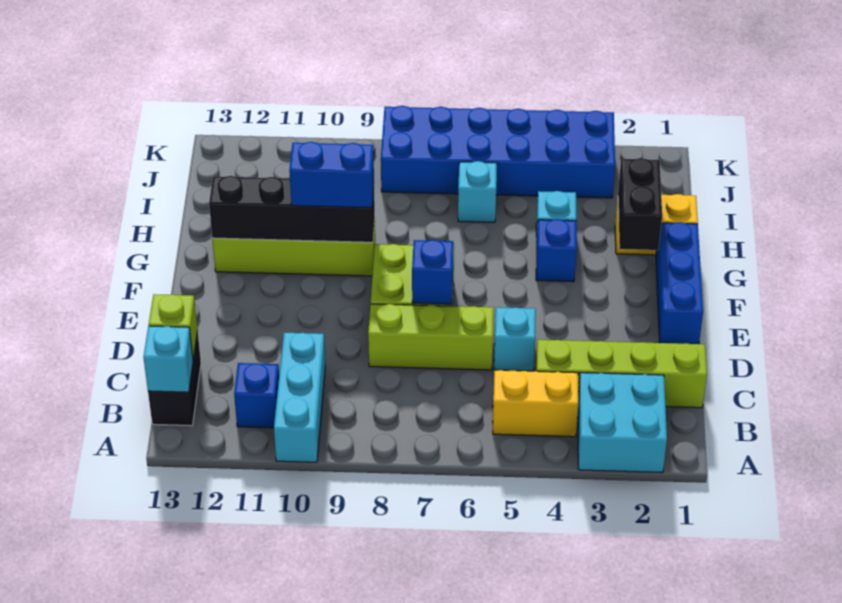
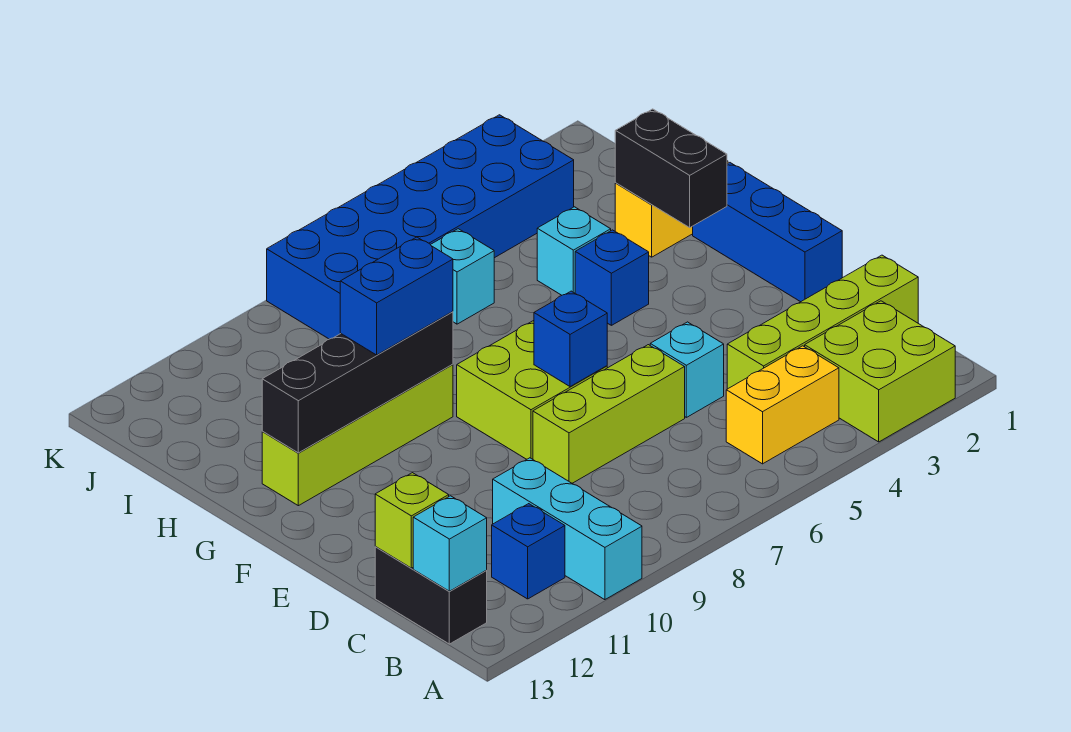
cyan 2x2 brick [578,373,667,473] -> lime 2x2 brick [805,301,955,442]

